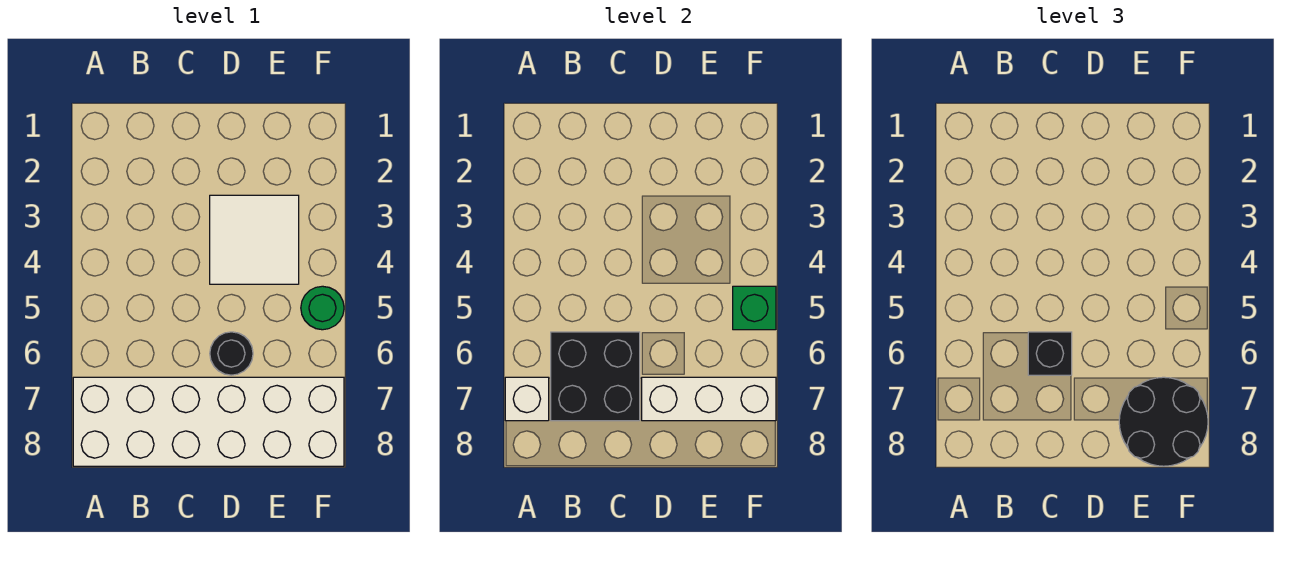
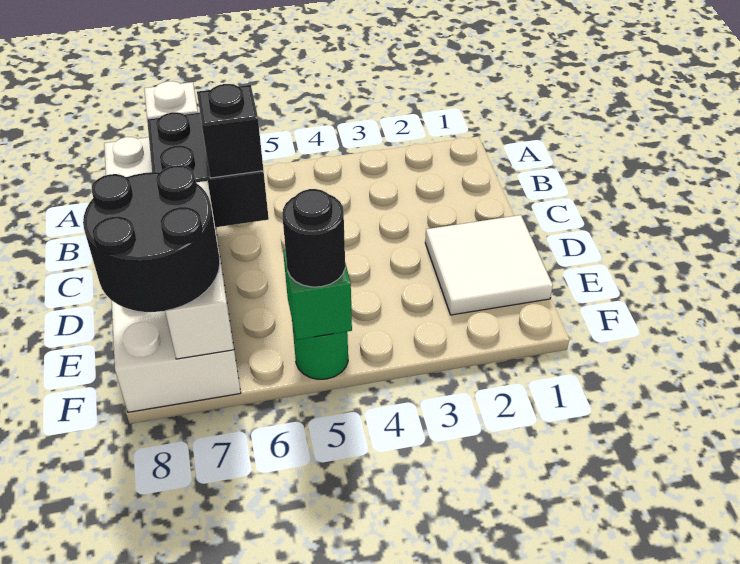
white 2x2 tile [210,195,299,284] -> white 2x2 tile moved to [425,215,553,315]
black 1x1 round brick [210,332,253,375] -> black 1x1 round brick moved to [282,189,345,287]

